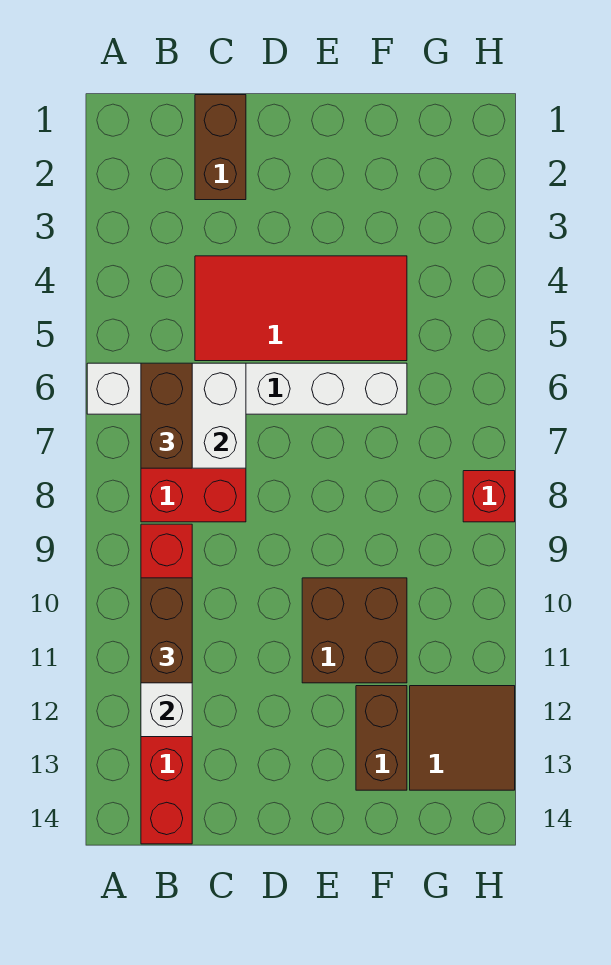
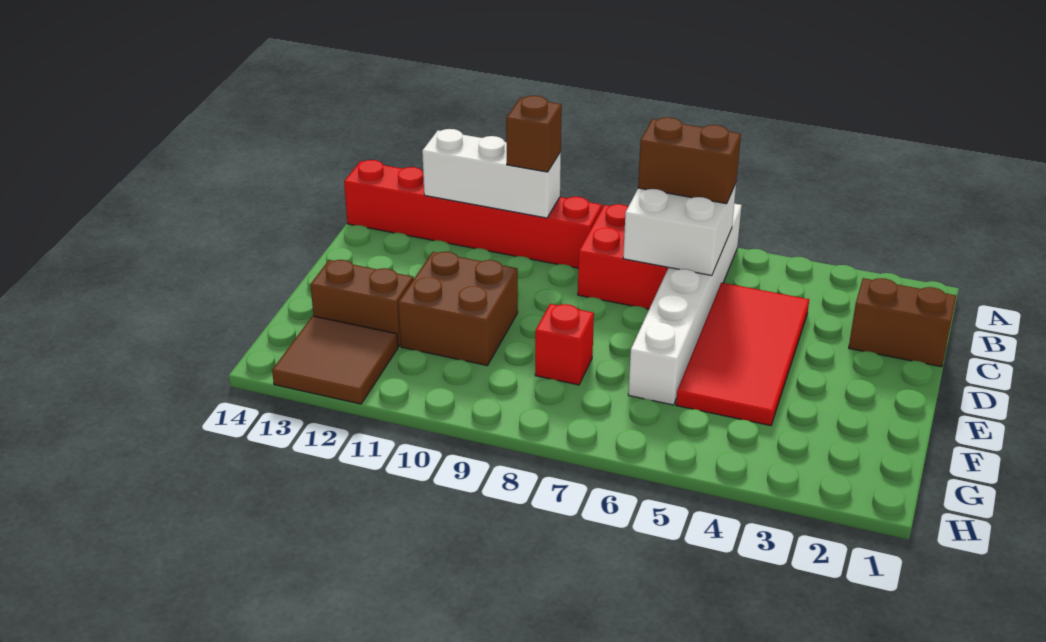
brown 1x2 brick [141,578,192,683] -> brown 1x1 brick [506,96,562,172]
red 1x1 brick [463,471,515,522] -> red 1x1 brick moved to [535,304,594,385]

